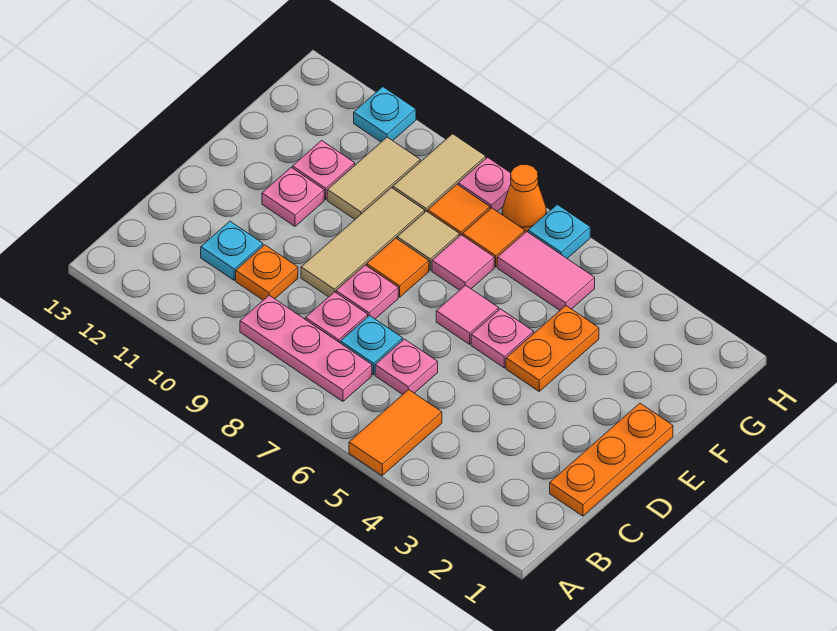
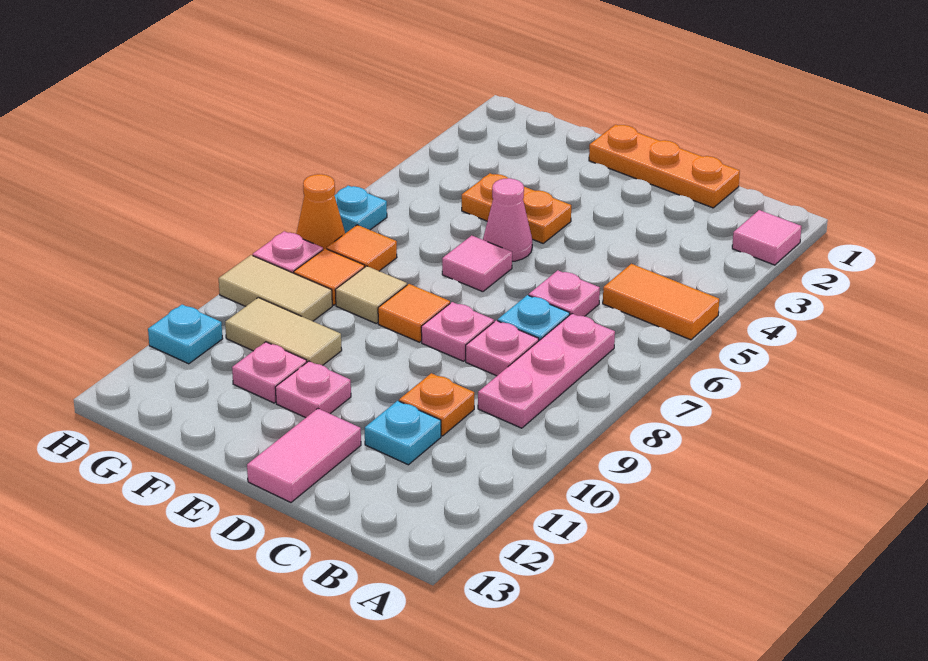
tan 1x3 tile [301,188,425,297] -> none
pink 1x1 plate [471,309,534,368] -> pink 1x1 cone [483,178,532,261]
pink 1x1 tile [432,235,494,290] -> pink 1x1 tile moved to [732,210,801,265]
pink 1x2 tile [497,231,595,310] -> pink 1x2 tile moved to [247,408,361,502]

